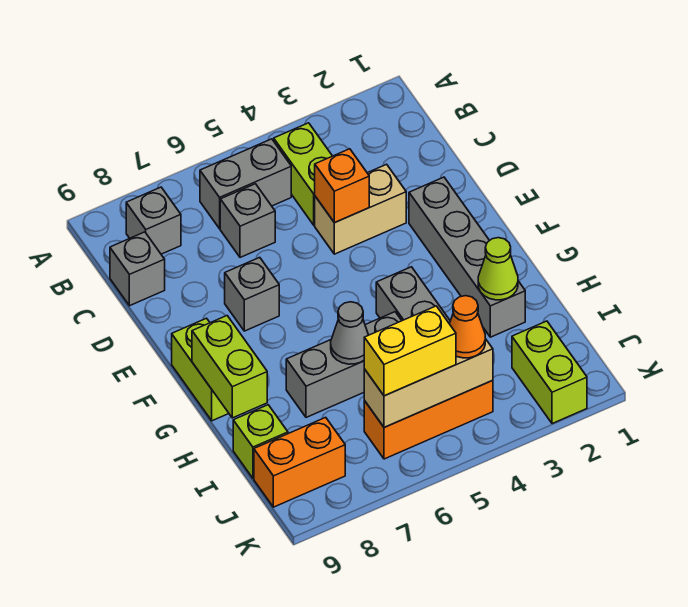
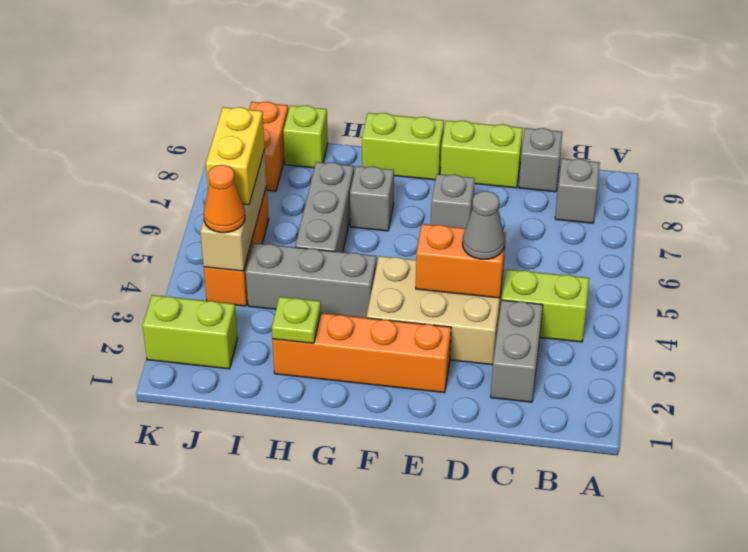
grey 1x2 brick [200,139,291,229] -> grey 1x2 brick moved to [491,300,543,402]
grey 1x1 brick [220,184,275,257] -> grey 1x1 brick moved to [350,166,394,231]
tan 1x2 brick [315,164,406,254] -> tan 2x3 brick [366,256,503,365]
orange 1x1 brick [315,149,369,223] -> orange 1x2 brick [416,224,506,298]
grey 1x4 brick [409,177,525,337] -> orange 1x4 brick [272,313,451,393]
lime 1x2 brick [192,316,267,418] -> lime 1x2 brick moved to [440,120,523,188]
lime 1x1 cone [478,238,518,300] -> lime 1x1 plate [272,297,321,343]
grey 1x1 cone [331,302,368,364] -> grey 1x1 cone moved to [463,191,505,259]

